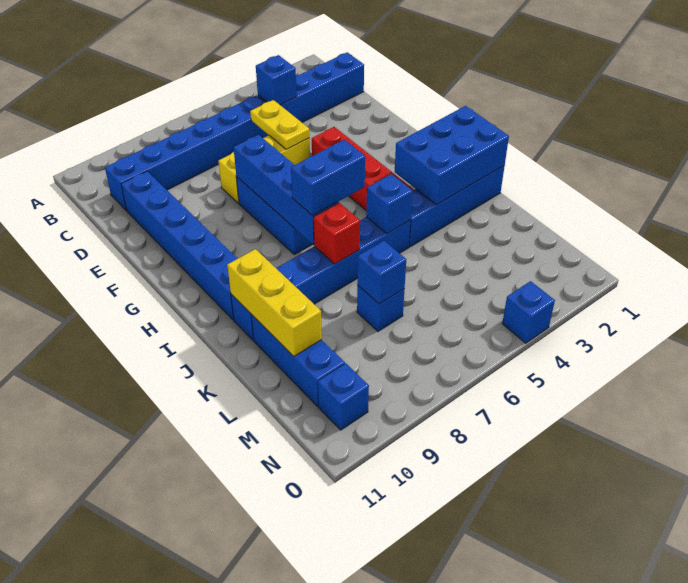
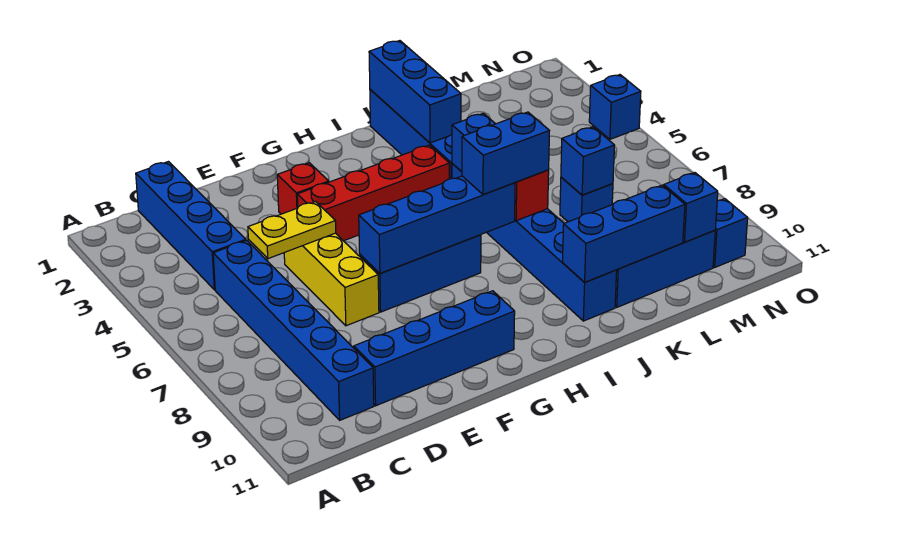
blue 1x1 brick [256,55,297,105] -> blue 1x1 brick moved to [664,173,718,242]
blue 1x6 brick [121,171,238,320] -> blue 1x4 brick [354,291,515,406]
none -> red 1x1 brick [277,163,329,214]
blue 2x3 brick [395,106,509,205] -> blue 1x3 brick [369,41,461,143]
blue 1x2 brick [291,140,365,216] -> blue 1x2 brick turned to [462,112,549,195]
yellow 1x3 brick [227,249,322,356] -> blue 1x3 brick [563,185,685,282]

